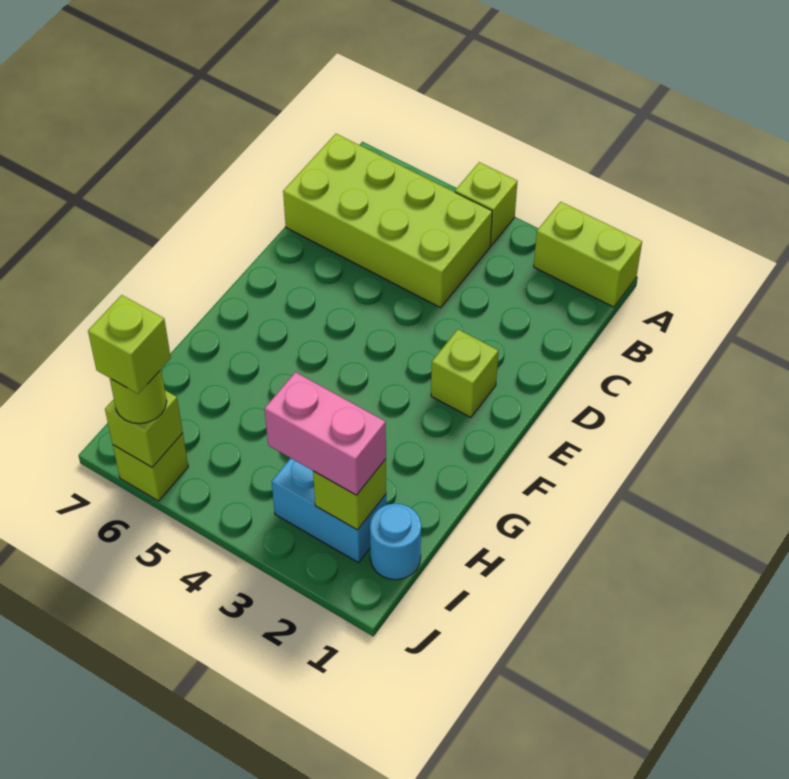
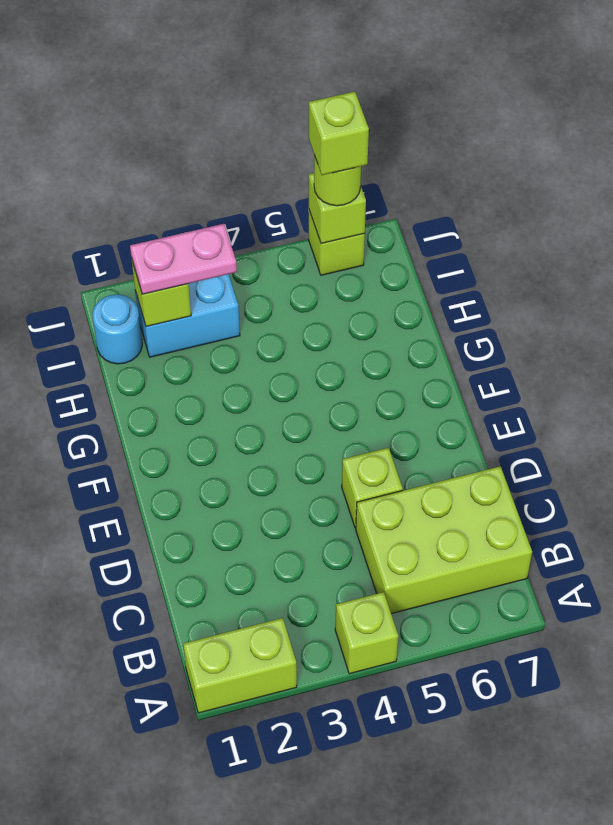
lime 2x4 brick [283,134,492,308] -> lime 2x3 brick [356,466,532,614]
lime 1x1 brick [431,329,499,417] -> lime 1x1 brick moved to [342,448,403,528]
pink 1x2 brick [264,372,386,495] -> pink 1x2 plate [130,224,237,294]

